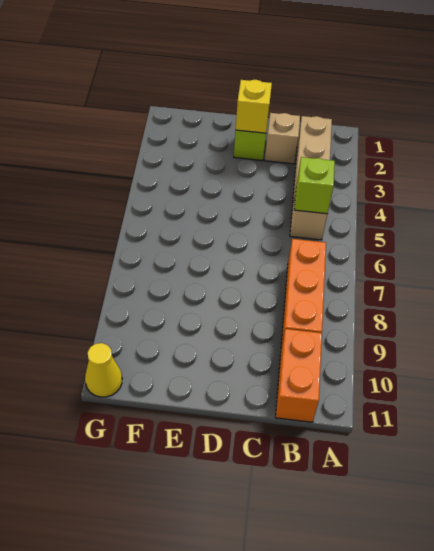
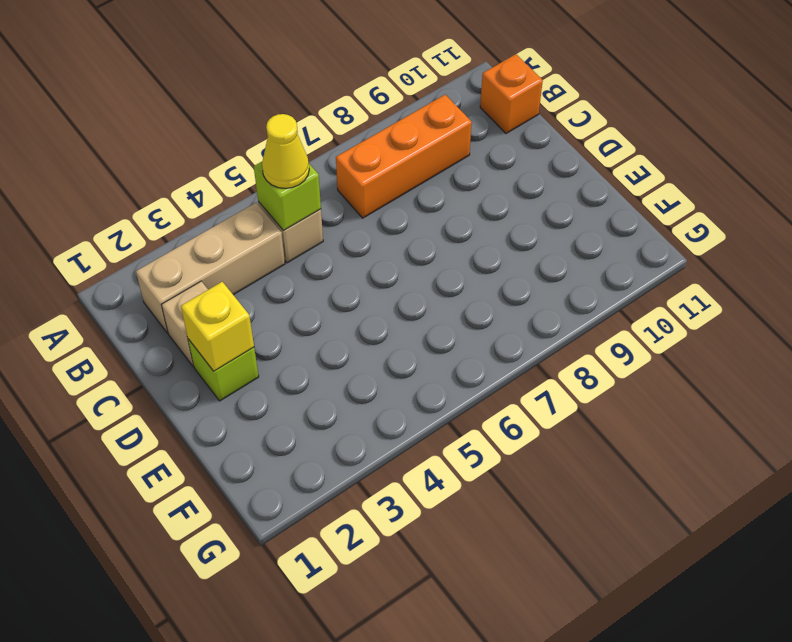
orange 1x2 brick [276,329,322,422] -> orange 1x1 brick [480,54,543,133]
yellow 1x1 cone [85,343,122,397] -> yellow 1x1 cone moved to [262,114,309,188]

